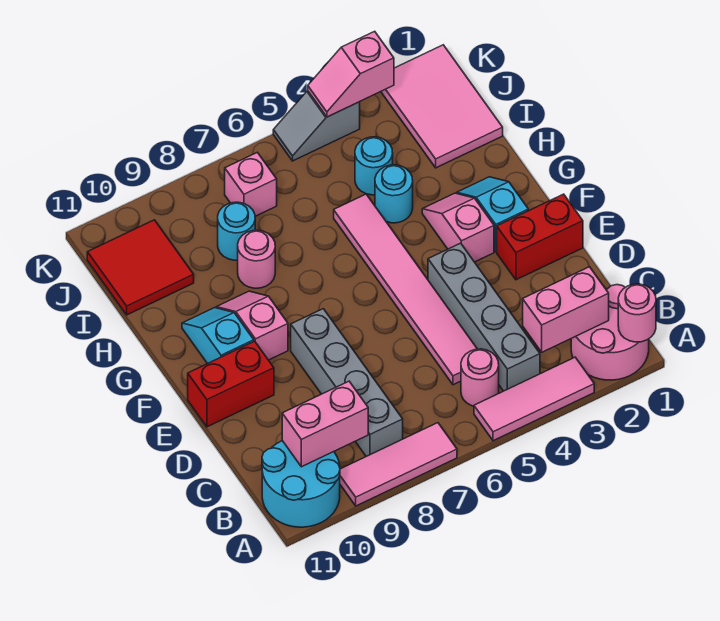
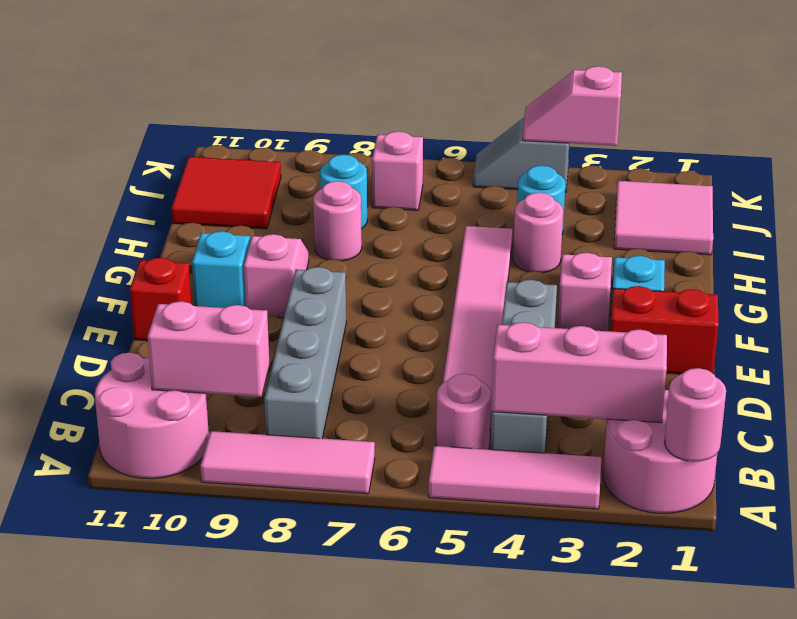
cyan 2x2 round brick [262,441,340,527] -> pink 2x2 round brick [95,353,209,479]
pink 1x2 brick [523,267,609,352] -> pink 1x3 brick [492,322,667,423]
red 1x2 brick [188,341,274,427] -> red 1x1 brick [130,258,192,341]
cyan 1x1 round brick [375,165,413,223] -> pink 1x1 round brick [513,193,563,273]
pink 2x3 tile [381,45,503,168] -> pink 2x2 tile [614,181,713,255]

